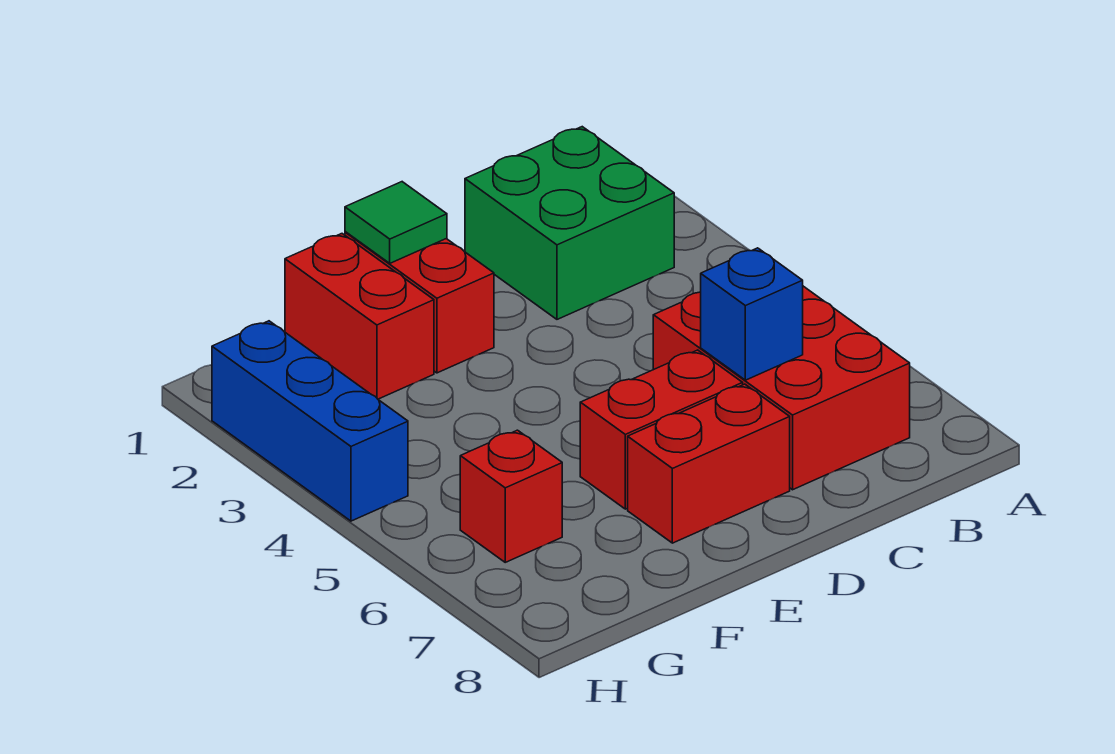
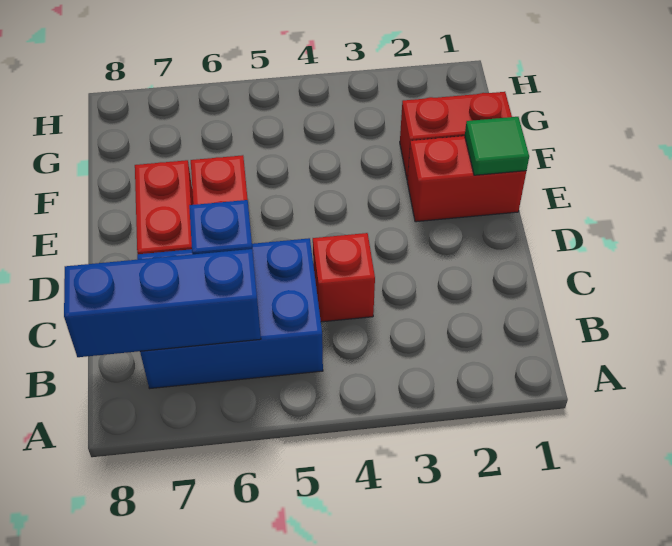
green 2x2 brick [465,127,674,319] -> none
red 2x3 brick [653,286,910,490] -> blue 2x3 brick [137,238,323,389]
red 1x1 brick [460,430,562,562] -> red 1x1 brick moved to [313,233,375,322]
blue 1x3 brick [212,321,408,521] -> blue 1x3 brick moved to [64,249,261,357]

